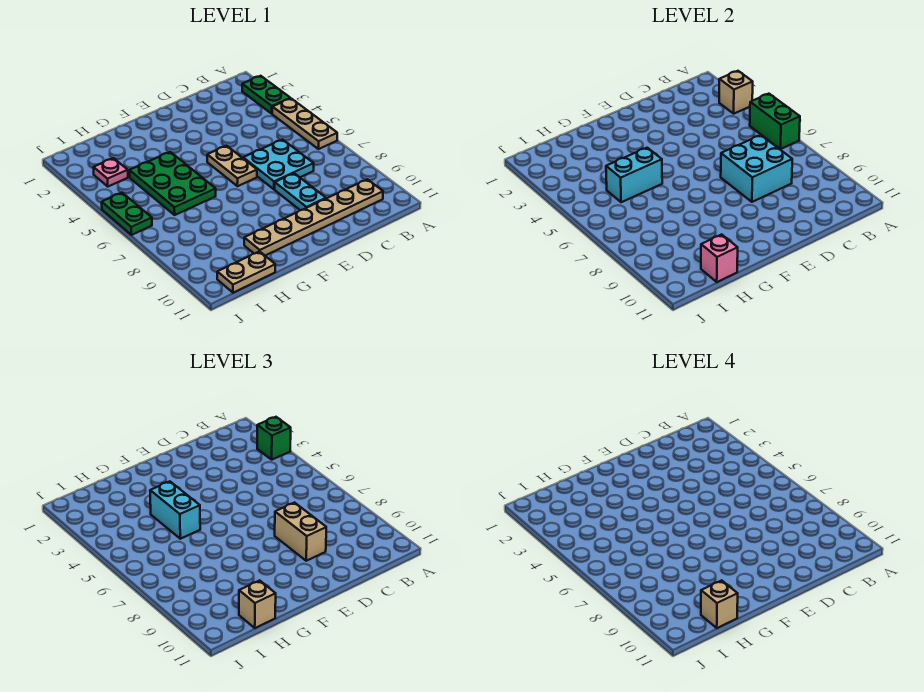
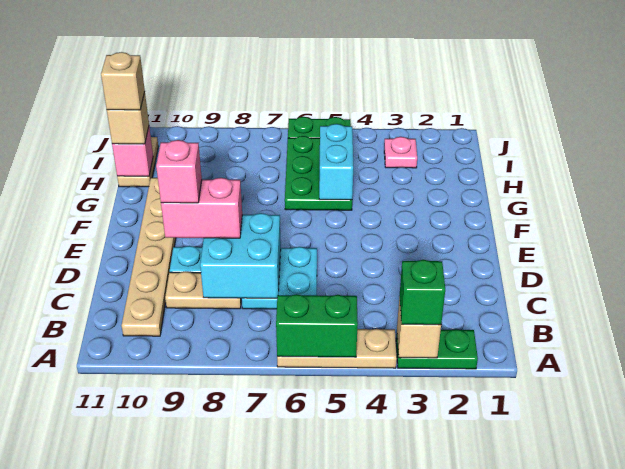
tan 1x2 brick [275,503,326,561] -> pink 1x2 brick [161,178,242,238]
none -> pink 1x1 brick [156,140,202,203]
tan 1x2 plate [207,146,257,186] -> tan 1x2 plate moved to [165,271,241,309]
green 2x3 plate [130,152,216,215] -> green 2x3 plate turned to [285,136,352,210]
cyan 1x2 brick [150,482,200,539] -> none

